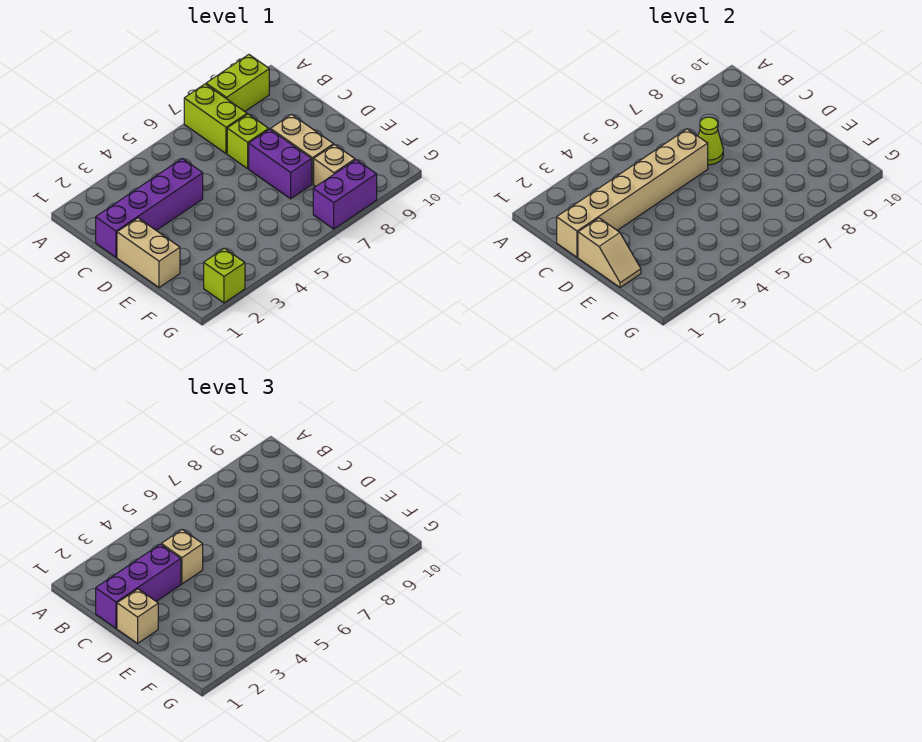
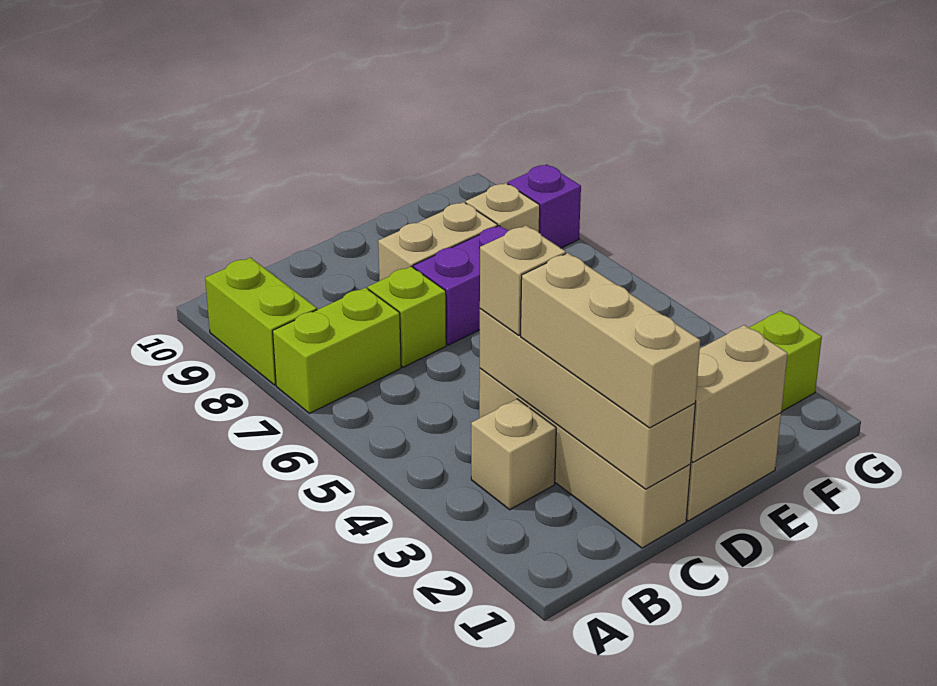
purple 1x4 brick [96,158,203,257] -> tan 1x4 brick [479,369,691,548]
tan 1x6 brick [557,129,708,257] -> tan 1x4 brick [480,309,695,489]
purple 1x3 brick [96,544,181,628] -> tan 1x3 brick [521,253,700,428]
lime 1x1 cone [698,117,723,165] -> none
tan 1x2 slope [578,218,641,288] -> tan 1x2 brick [691,325,788,462]
tan 1x1 brick [117,589,158,643] -> tan 1x1 brick moved to [471,399,556,510]
purple 1x2 brick [313,160,377,229] -> purple 1x1 brick [508,164,581,248]

